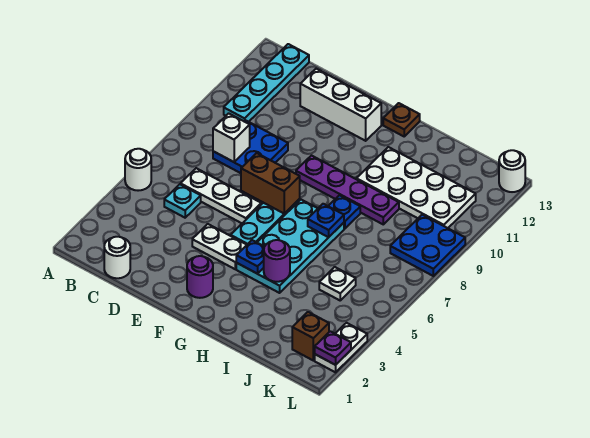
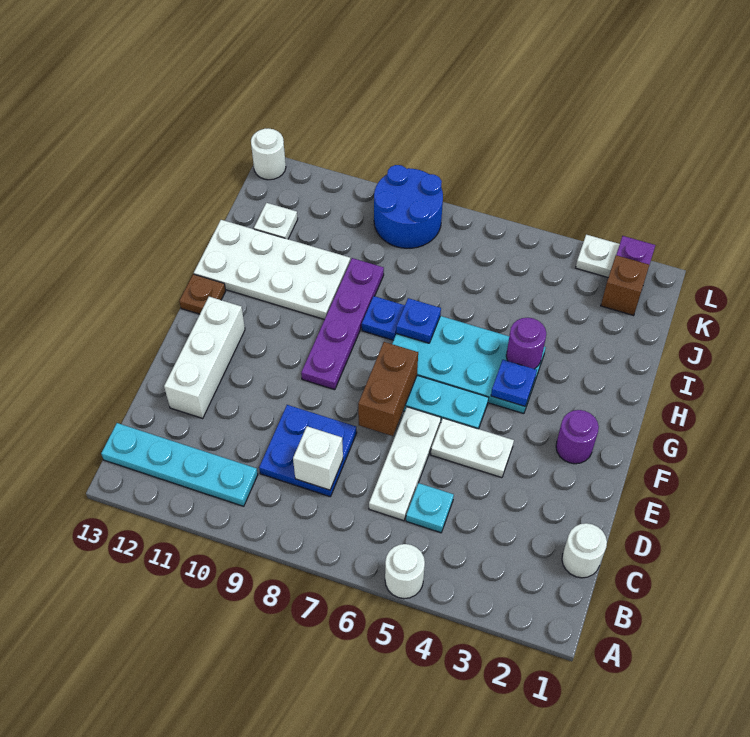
white 1x2 plate [192,224,246,269] -> white 1x2 plate turned to [431,418,514,478]
white 2x4 plate [356,147,476,228] -> white 2x4 plate turned to [194,220,350,319]
white 1x1 plate [319,267,356,300] -> white 1x1 plate moved to [254,203,298,239]
blue 2x2 plate [390,215,465,276] -> blue 2x2 round brick [374,165,443,248]

